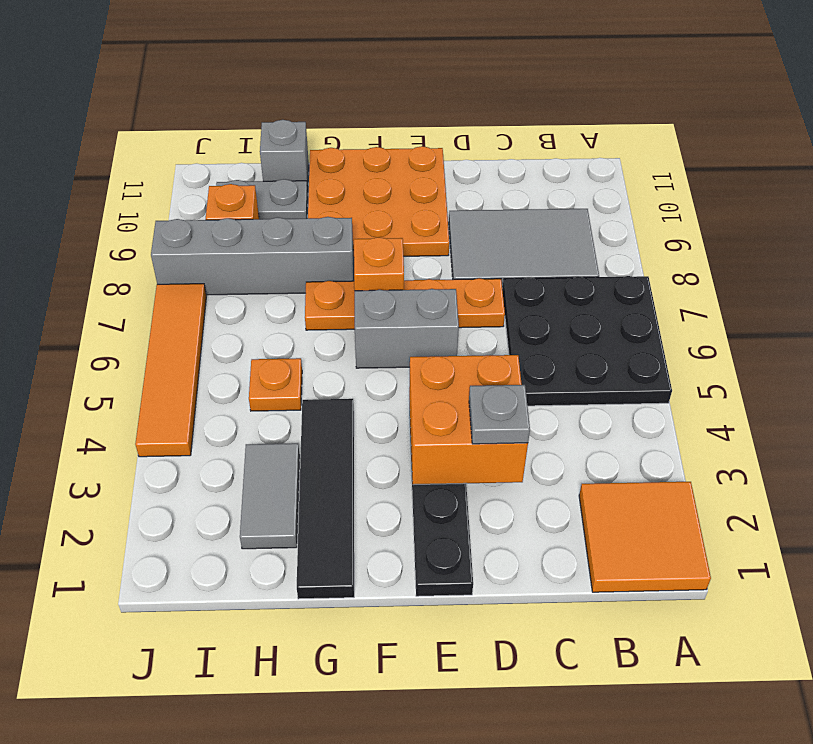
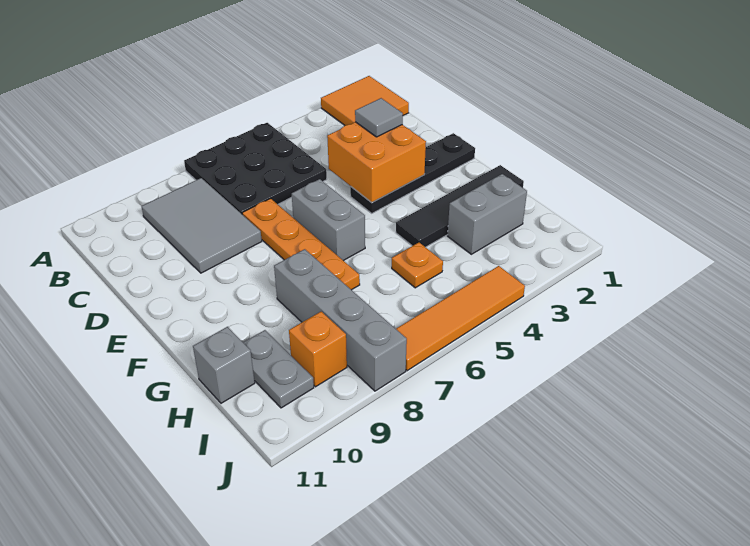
grey 1x1 plate [469,385,530,444] -> grey 1x1 tile [355,98,403,137]
orange 3x3 plate [308,146,449,257] -> none
orange 1x1 brick [354,237,404,291] -> none
grey 1x2 tile [240,443,300,549] -> grey 1x2 brick [448,174,527,254]

